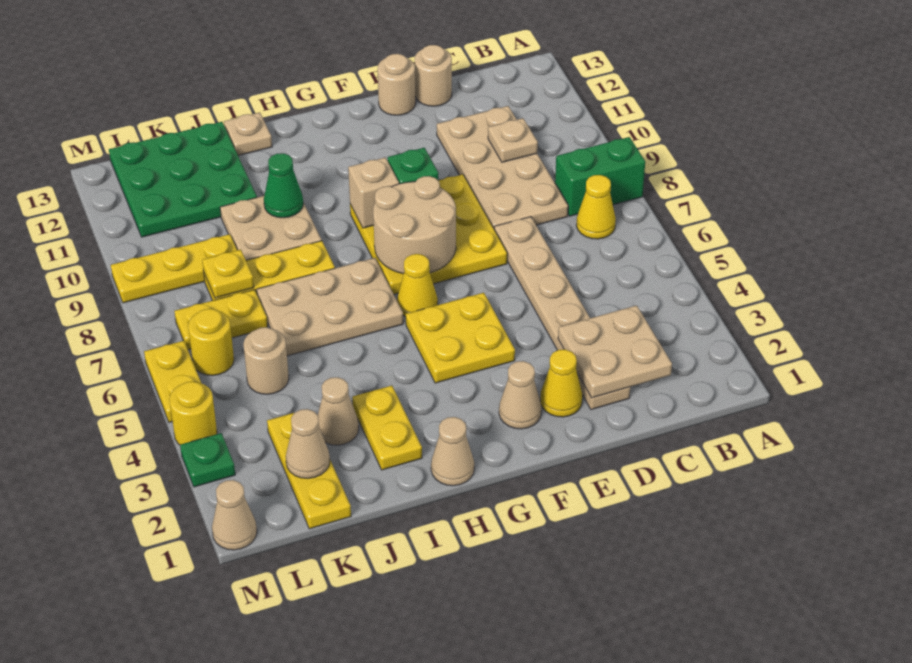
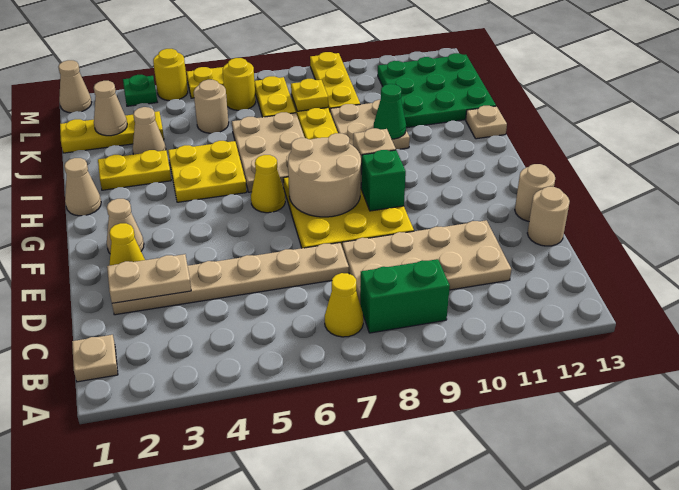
green 1x2 brick [555,137,645,216] -> green 1x2 brick turned to [360,259,450,333]
tan 2x2 plate [558,305,672,398] -> tan 1x2 plate [107,254,191,303]
tan 1x1 plate [488,118,538,162] -> tan 1x1 plate moved to [72,335,118,382]
yellow 2x2 plate [406,293,515,383] -> yellow 2x2 plate moved to [168,141,247,202]

